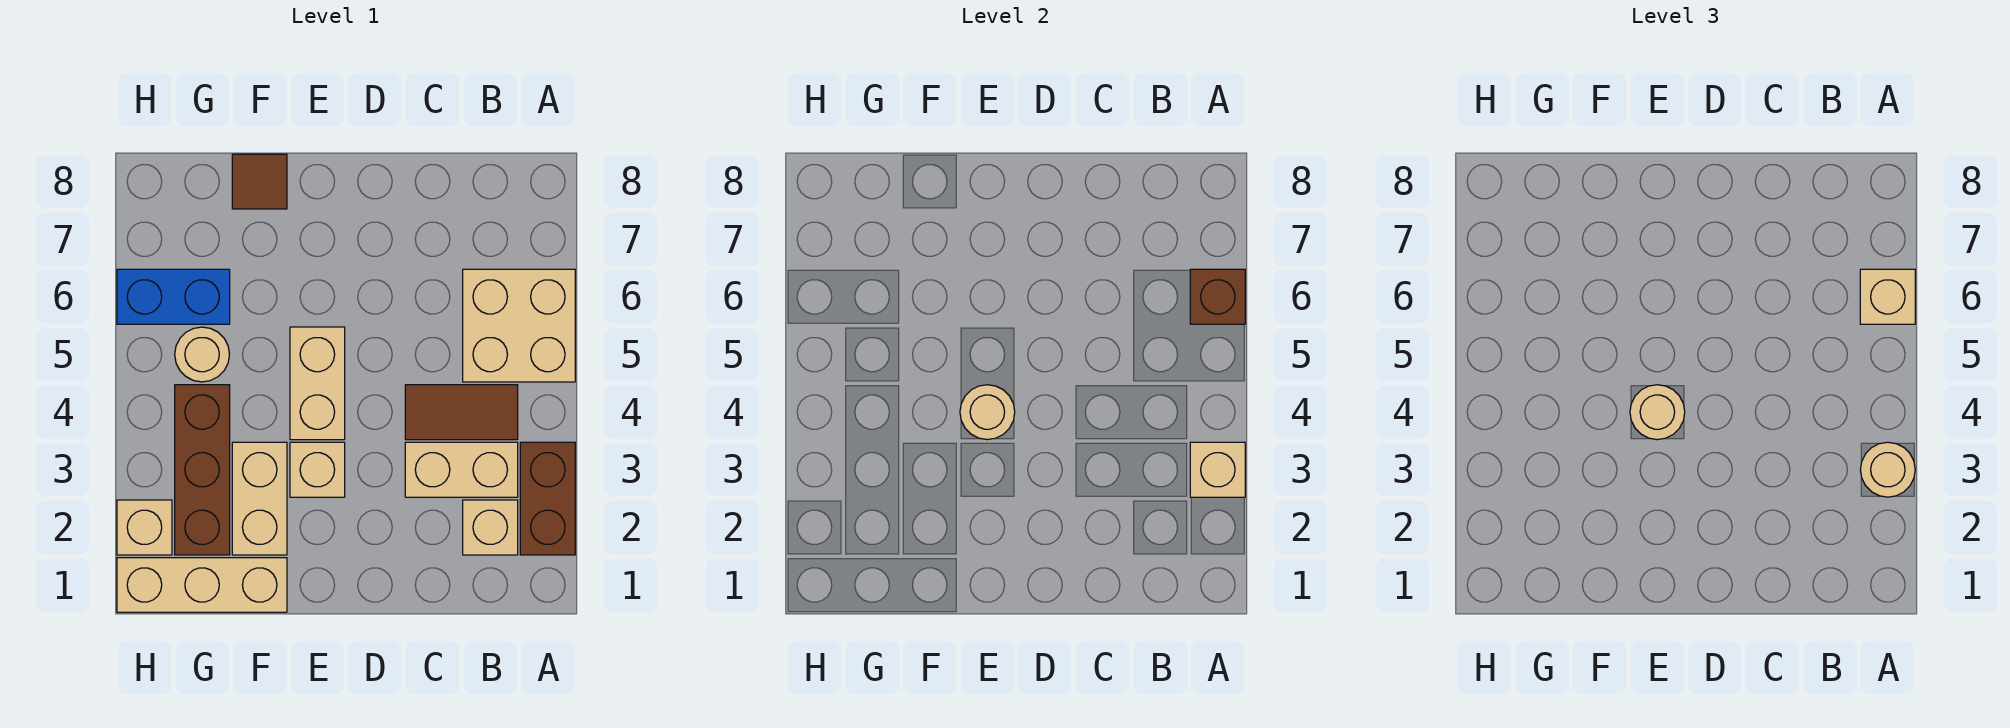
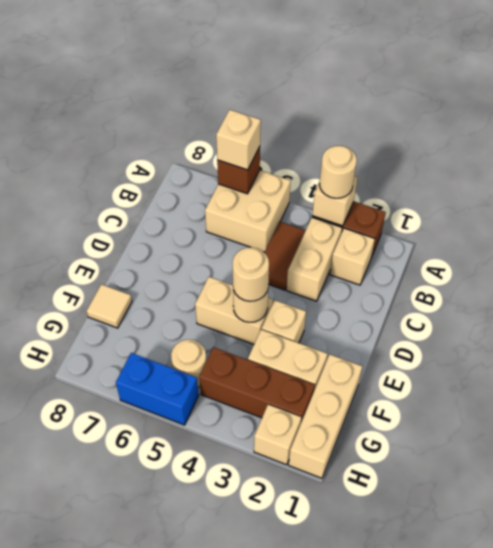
brown 1x1 tile [232,154,287,209] -> tan 1x1 tile [87,284,132,328]
blue 1x2 brick [117,269,230,324] -> blue 1x2 brick turned to [116,353,199,425]

